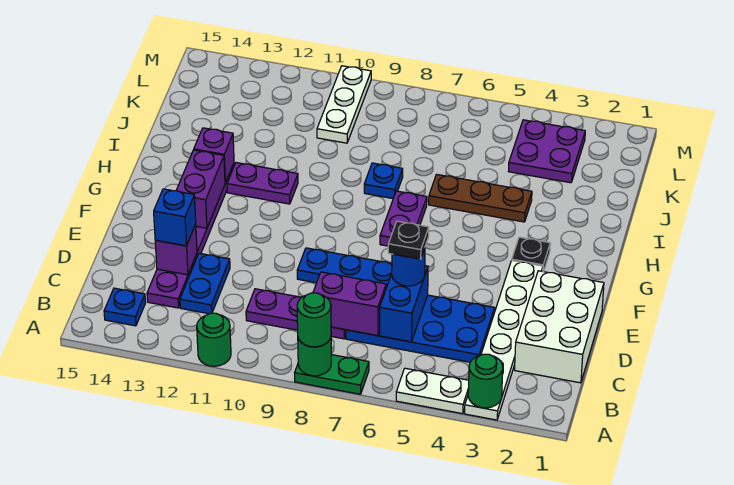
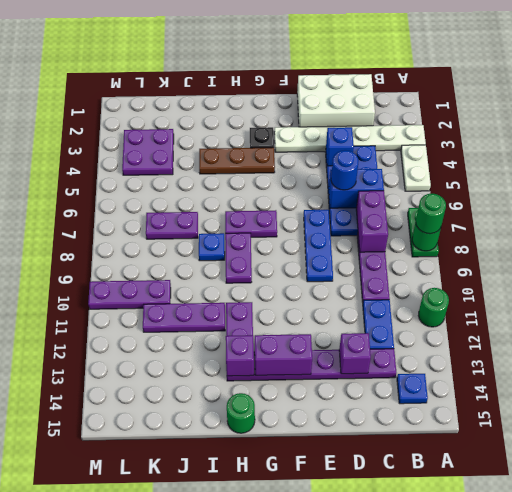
green 1x1 round brick [468,354,503,408] -> green 1x1 round brick moved to [227,393,255,433]
blue 1x2 plate [180,253,230,314] -> blue 1x2 plate turned to [363,300,394,349]
black 1x1 plate [388,221,429,259] -> none
blue 1x1 brick [154,189,196,246] -> blue 1x1 brick moved to [326,127,354,166]
none -> purple 1x2 plate [225,233,252,283]
brown 1x3 plate [429,175,532,222] -> brown 1x3 plate turned to [199,147,275,174]
none -> purple 1x3 plate [143,303,225,332]
none -> purple 1x2 plate [146,212,198,239]
white 1x3 plate [317,66,371,143] -> purple 1x3 plate [88,280,171,309]

